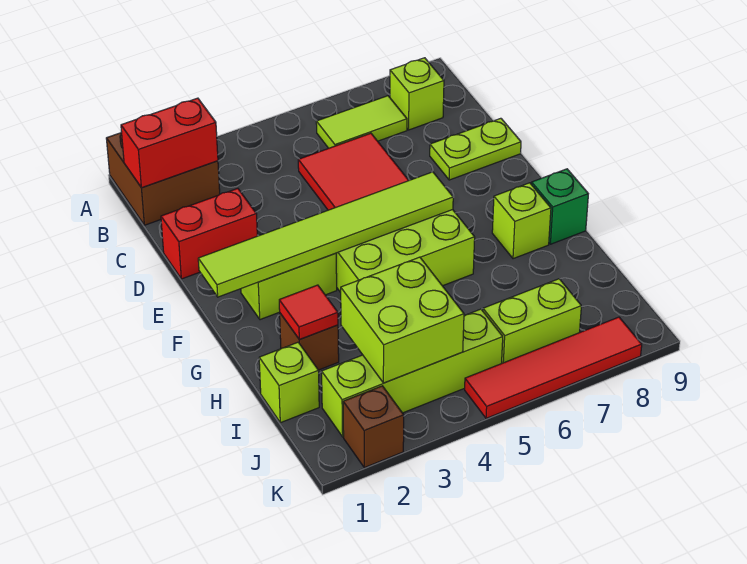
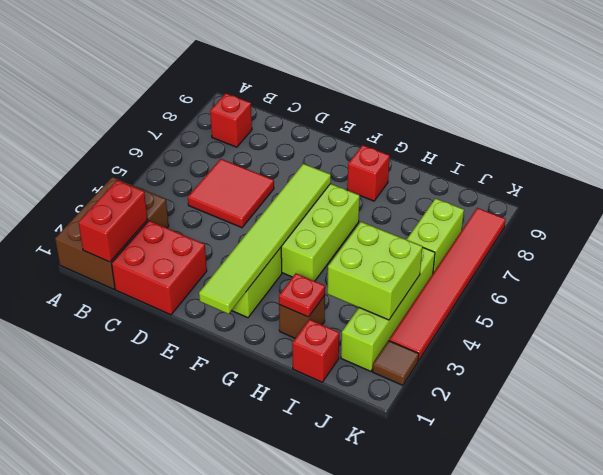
brown 2x2 brick [106,132,220,225] -> brown 2x3 brick [55,177,169,289]
lime 1x2 tile [316,96,407,148] -> none
lime 1x1 brick [390,58,444,130] -> red 1x1 brick [210,93,252,147]
red 1x2 brick [161,188,257,279] -> red 2x2 brick [112,221,207,315]
lime 1x2 plate [430,118,521,180] -> none
lime 1x1 brick [492,183,551,259] -> red 1x1 brick [347,145,390,201]
green 1x1 brick [531,169,588,244] -> none
red 1x1 tile [279,285,338,340] -> red 1x1 plate [279,274,325,317]
lime 1x1 brick [259,342,319,423] -> red 1x1 brick [292,319,339,382]
brown 1x1 brick [343,386,404,468] -> brown 1x1 tile [372,341,419,385]
red 1x4 tile [465,317,642,418] -> red 1x6 tile [389,208,506,361]

